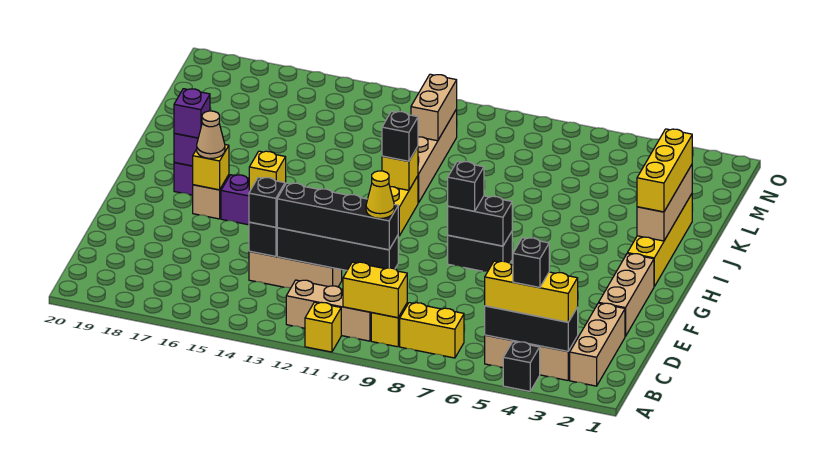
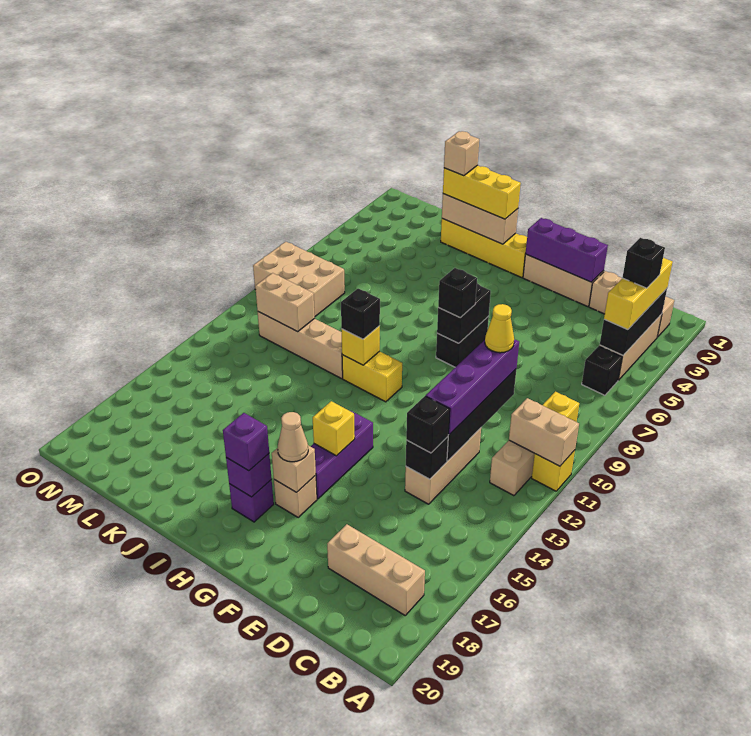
black 1x1 brick [503,342,540,391] -> black 1x1 brick moved to [582,346,622,395]
none -> tan 1x2 brick [509,398,579,466]
yellow 1x2 brick [400,303,464,358] -> none
yellow 1x2 brick [343,262,407,318] -> none
none -> tan 1x3 brick [327,524,425,615]
black 1x4 brick [277,183,398,250] -> purple 1x4 brick [426,339,519,435]
none -> purple 1x3 brick [526,218,608,282]
yellow 1x1 brick [193,145,229,190] -> tan 1x1 brick [272,445,316,492]
none -> tan 1x1 brick [444,131,479,176]
none -> tan 2x3 brick [253,242,345,316]

